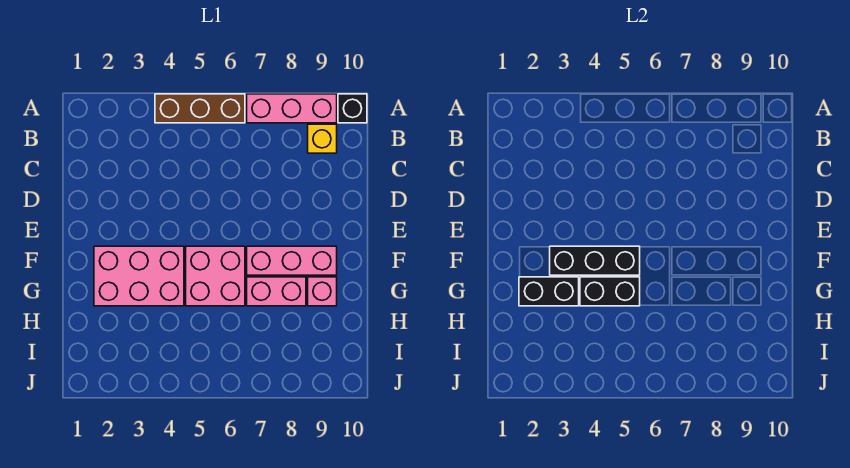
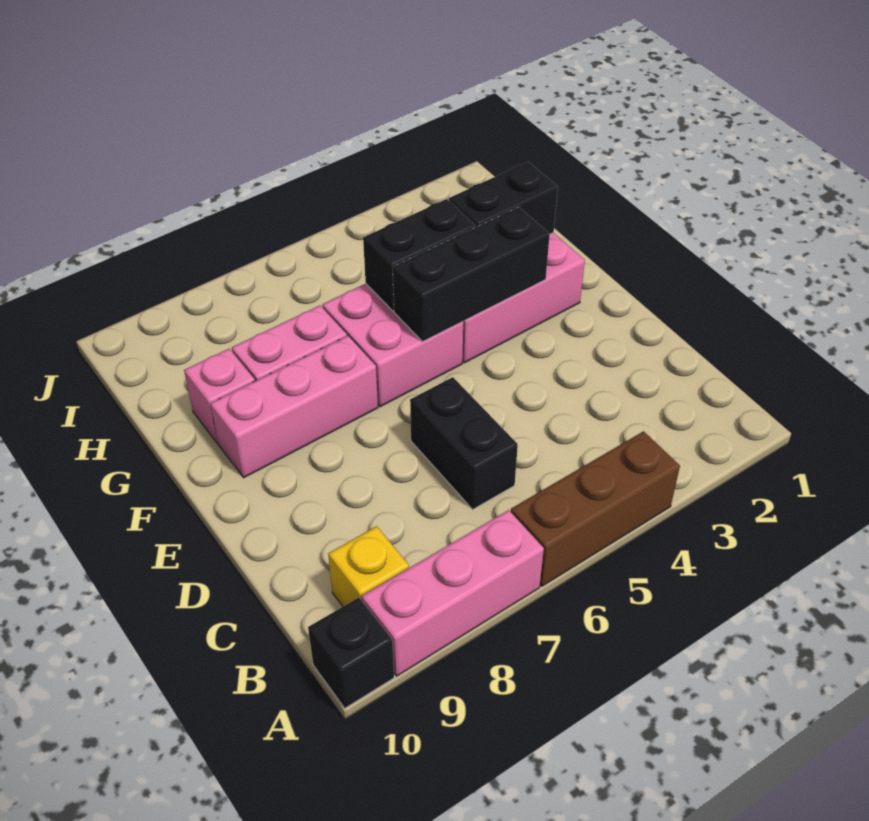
none -> black 1x2 brick [410,377,518,509]

